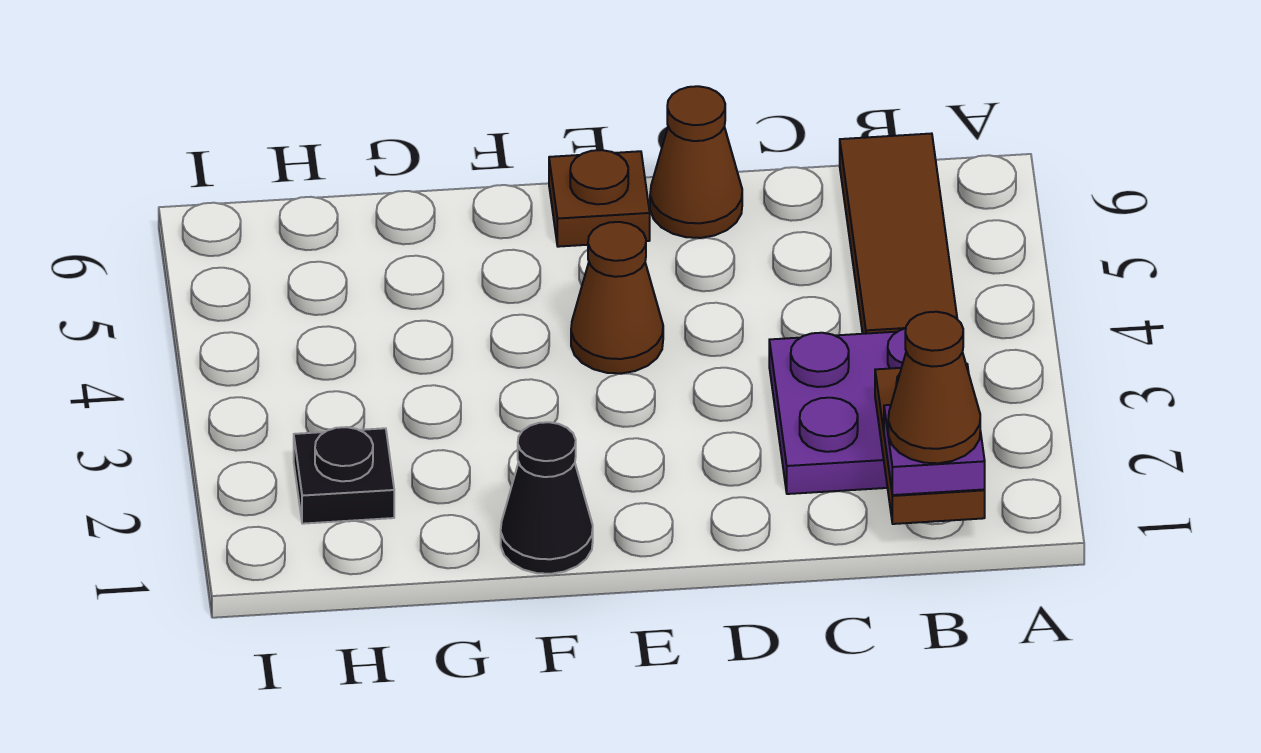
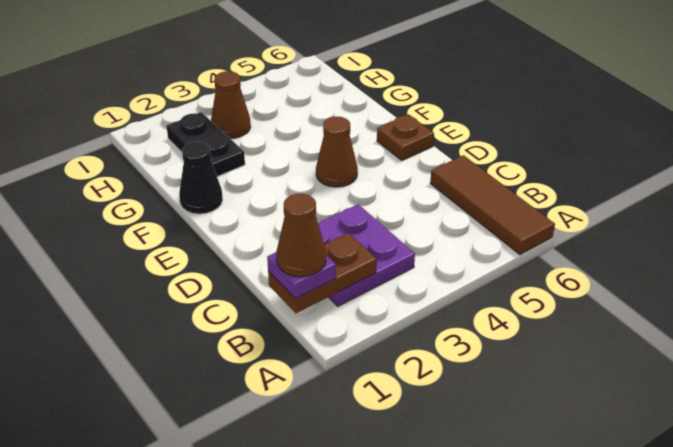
brown 1x3 tile [840,133,957,334] -> brown 1x3 tile turned to [430,155,555,255]
brown 1x1 cone [650,86,742,238] -> brown 1x1 cone moved to [211,71,251,139]
black 1x1 plate [294,427,394,524] -> black 1x2 plate [166,112,245,177]

